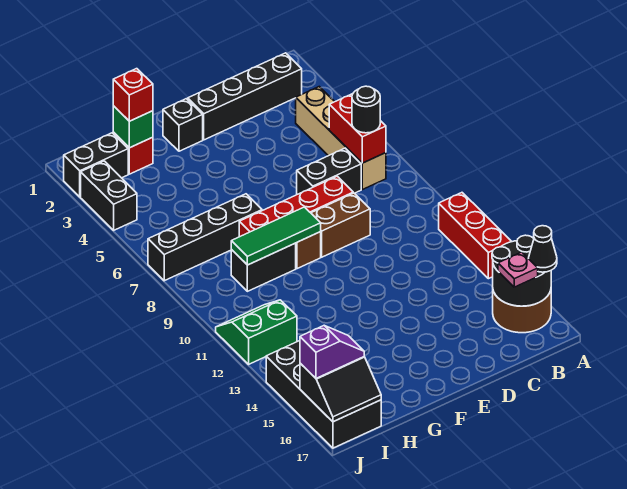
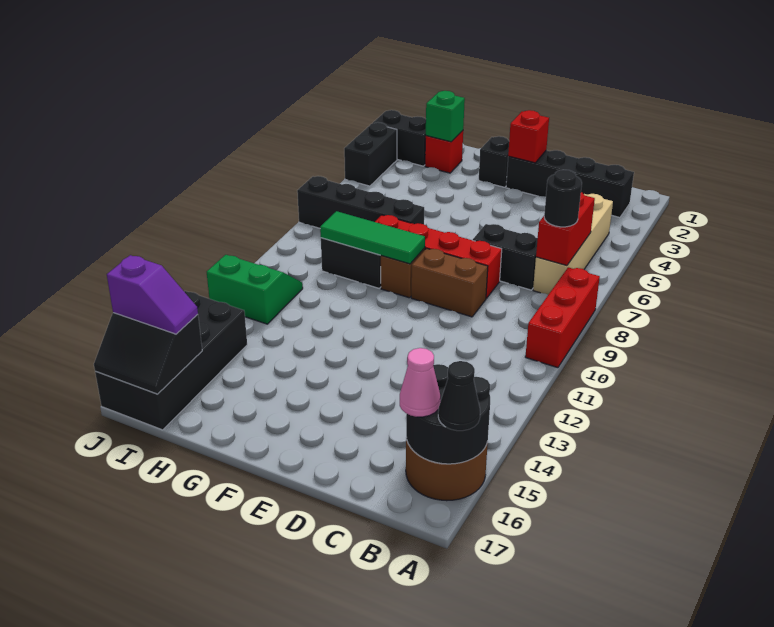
red 1x3 brick [439,193,512,279] -> red 1x3 brick moved to [525,267,600,368]
pink 1x1 plate [498,252,538,287] -> pink 1x1 cone [400,348,440,417]
red 1x1 brick [113,69,153,121] -> red 1x1 brick moved to [508,110,549,163]

